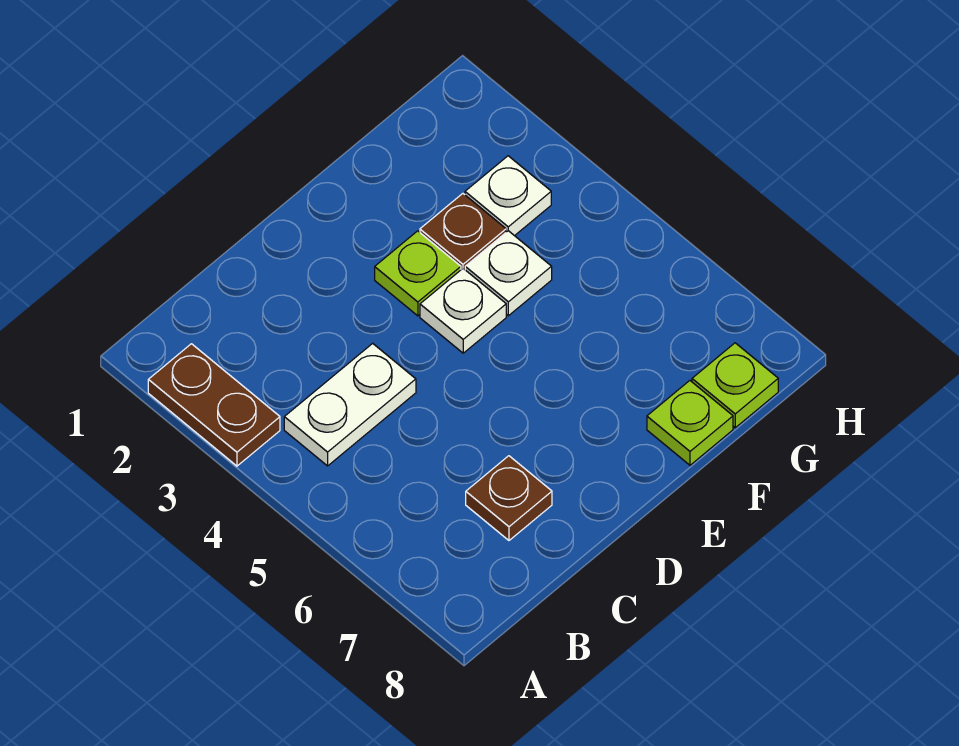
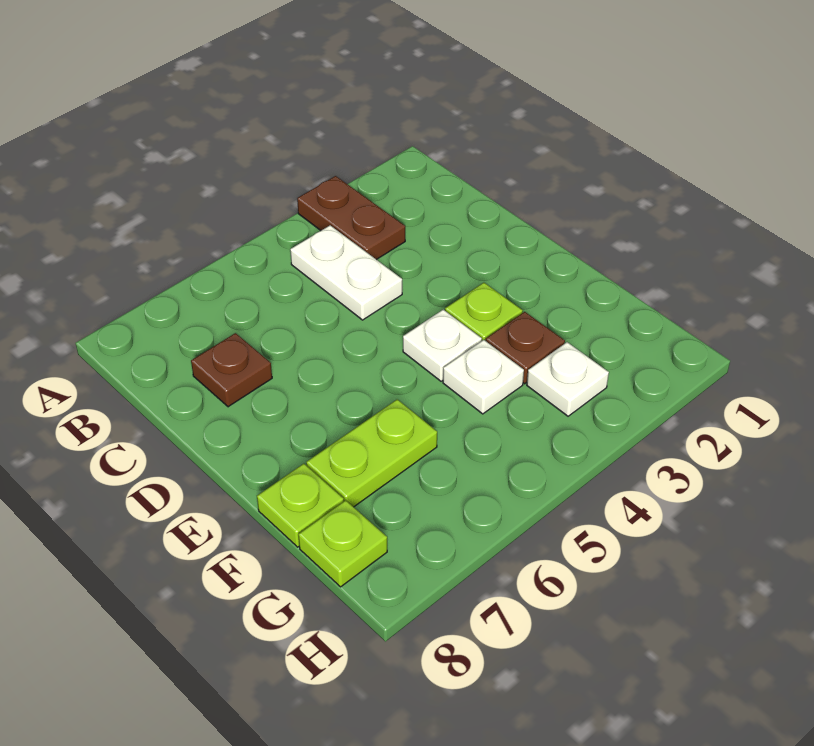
brown 1x2 plate [148,344,280,466] -> brown 1x2 plate turned to [297,176,405,260]
none -> lime 1x2 plate [306,399,437,507]

